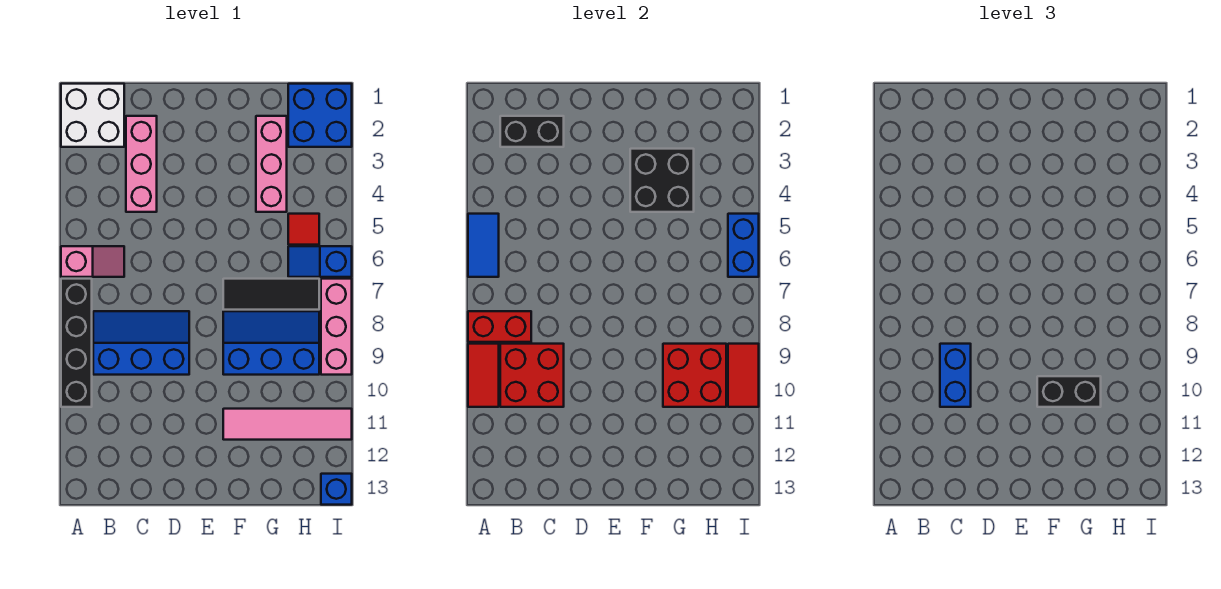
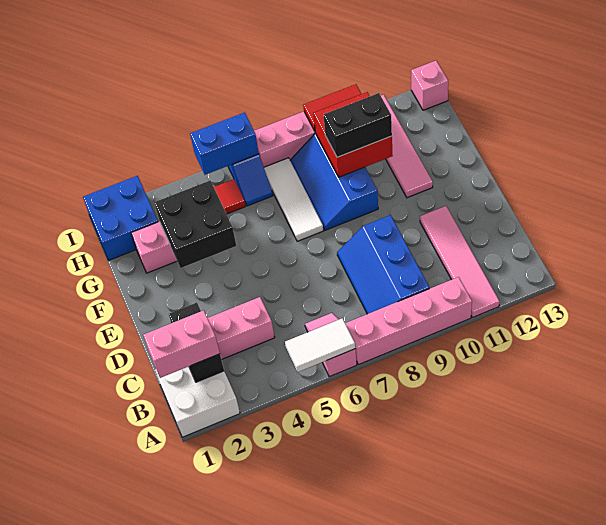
blue 1x2 tile [468,214,499,277] -> white 1x2 tile [285,318,355,372]
black 1x4 brick [61,279,92,407] -> pink 1x4 brick [345,277,472,365]
red 1x2 brick [468,311,531,342] -> none
red 1x2 tile [468,344,499,407] -> none
none -> pink 1x4 tile [420,206,500,318]
none -> pink 1x2 brick [143,310,220,378]
red 2x2 brick [500,344,564,407] -> none
blue 1x2 brick [940,344,971,407] -> none
black 1x3 tile [223,279,319,310] -> white 1x3 tile [264,158,323,241]
black 1x2 brick [1037,376,1101,407] -> black 1x2 brick turned to [323,93,392,157]
blue 1x1 brick [321,474,352,505] -> pink 1x1 brick [411,61,448,110]

